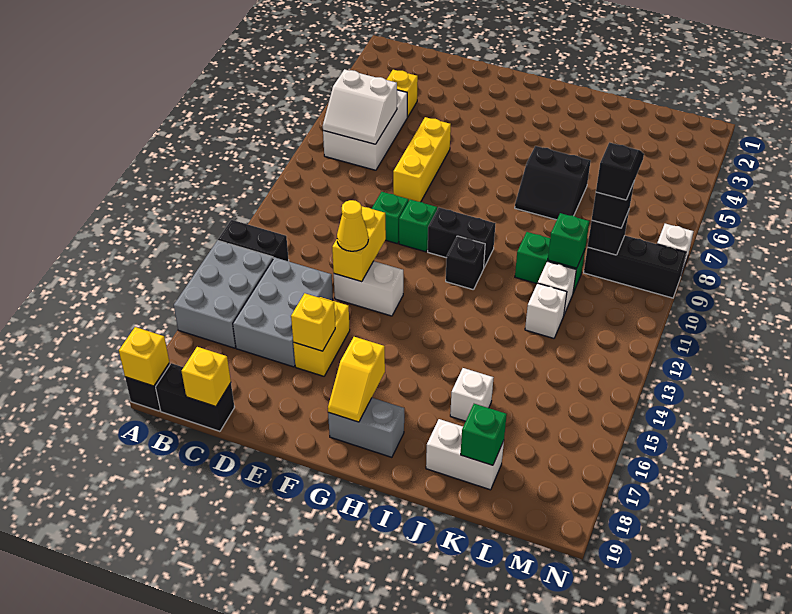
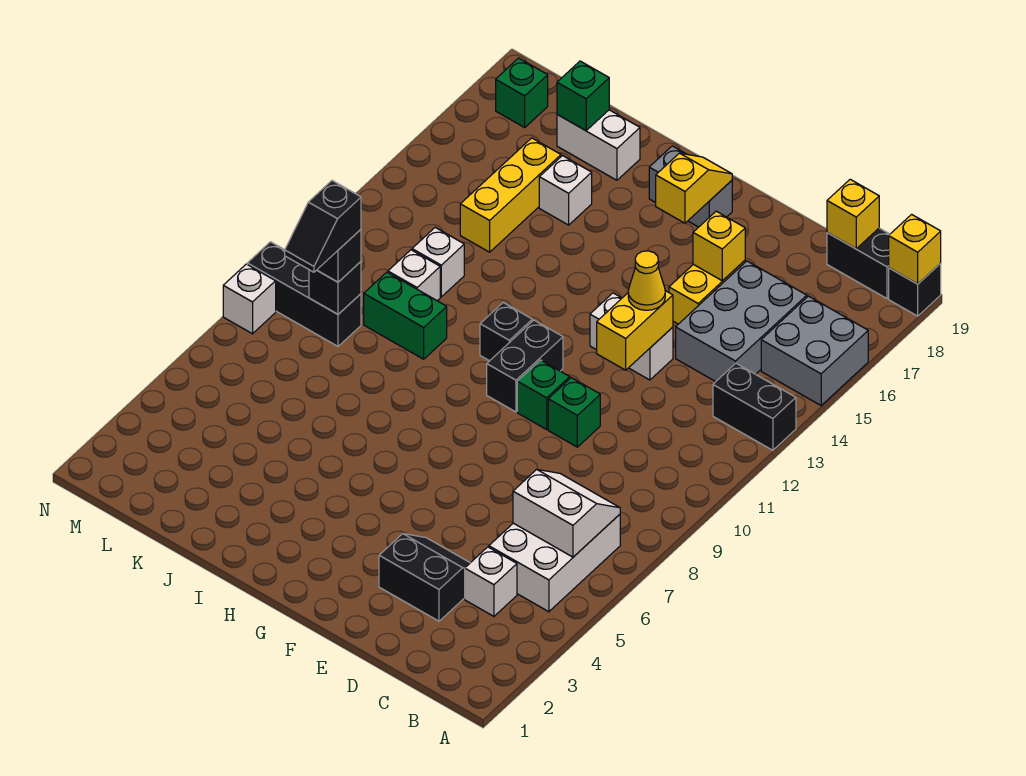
grey 2x3 brick [174,241,273,348] -> grey 2x2 brick [761,296,868,405]
yellow 1x1 brick [387,70,418,117] -> white 1x1 brick [465,547,517,616]
yellow 1x3 brick [393,117,451,202] -> yellow 1x3 brick moved to [460,138,561,252]
black 1x2 brick [428,208,495,267] -> black 1x2 brick turned to [487,320,563,412]
black 2x2 slope [515,146,591,220] -> black 2x2 slope moved to [379,534,470,621]
green 1x1 brick [548,213,589,268] -> green 1x1 brick moved to [496,58,548,127]

